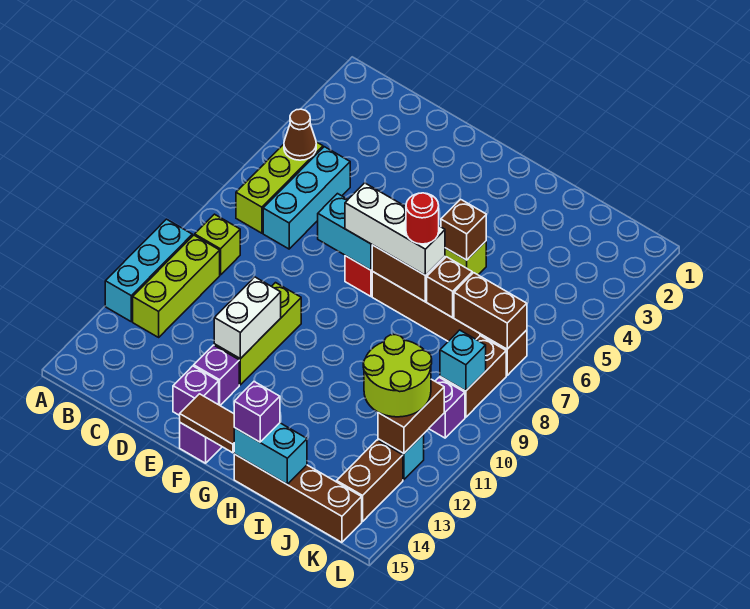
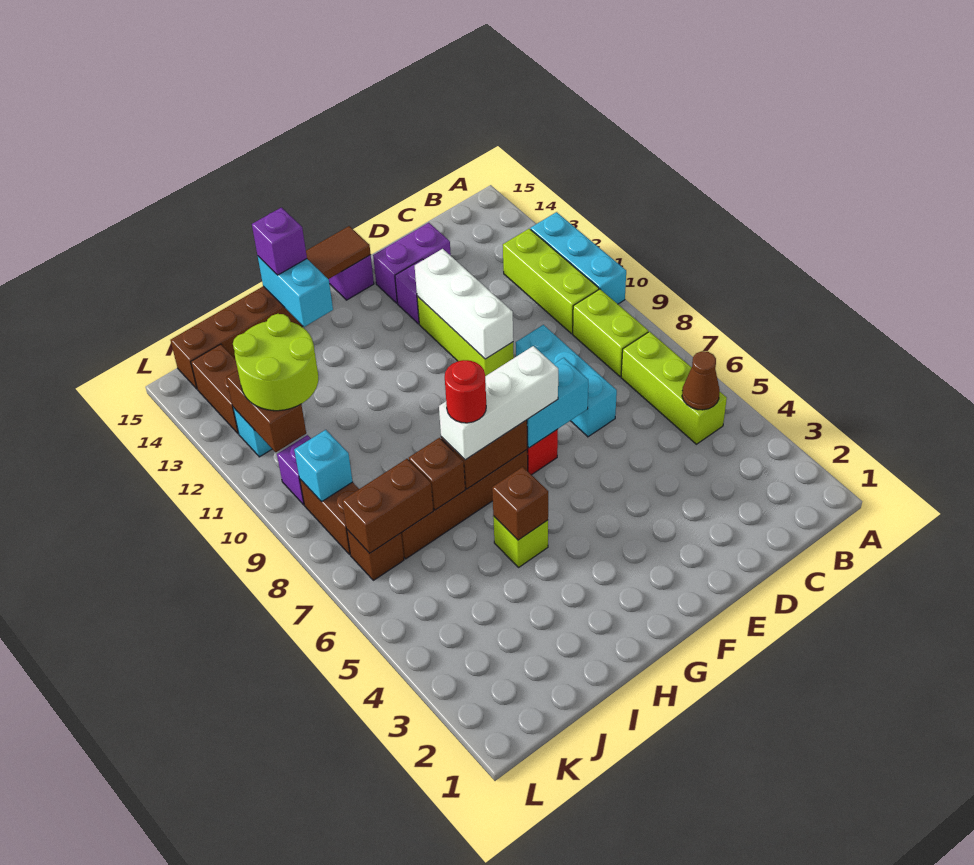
lime 1x1 brick [195,214,240,275] -> lime 1x2 brick [573,289,648,376]
cyan 1x3 brick [263,147,350,249] -> cyan 1x3 brick moved to [516,325,617,437]
white 1x2 brick [214,277,281,359] -> white 1x3 brick [415,249,513,359]
purple 1x1 brick [173,366,219,416] -> purple 1x2 brick [373,223,451,303]
cyan 1x2 brick [234,423,307,484] -> cyan 1x2 brick turned to [258,256,333,327]

